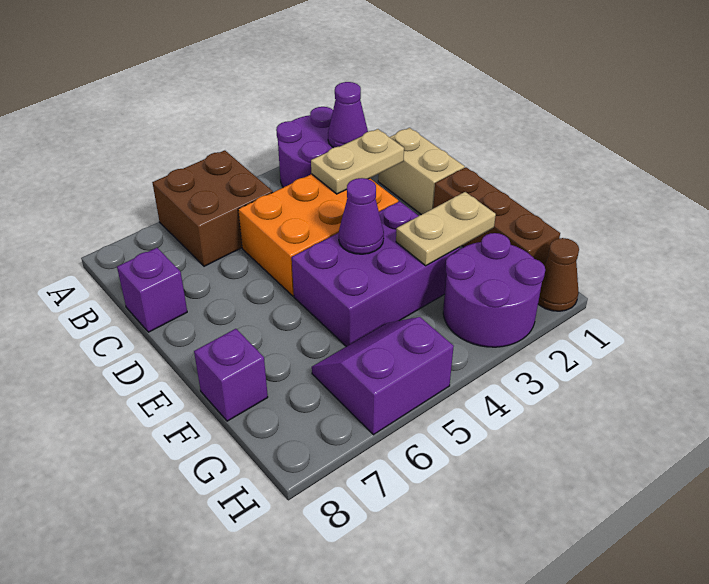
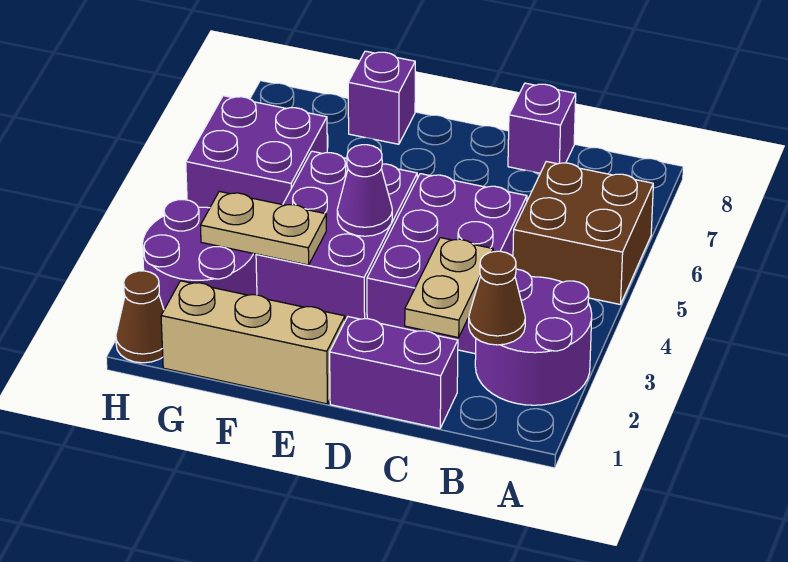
purple 1x1 cone [328,82,368,148] -> brown 1x1 cone [469,251,525,345]
tan 1x2 brick [378,128,465,215] -> purple 1x2 brick [330,317,458,429]
orange 2x3 brick [238,174,398,296] -> purple 2x3 brick [367,174,527,354]
brown 1x3 brick [433,167,560,265] -> tan 1x3 brick [161,281,345,404]
tan 1x2 plate [396,192,496,266] -> tan 1x2 plate turned to [200,191,326,265]
purple 2x2 slope [312,317,454,435] -> purple 2x2 brick [186,96,327,208]

